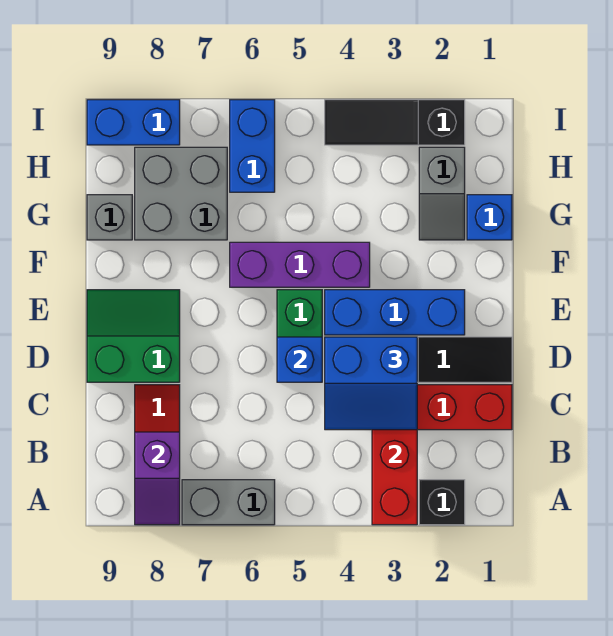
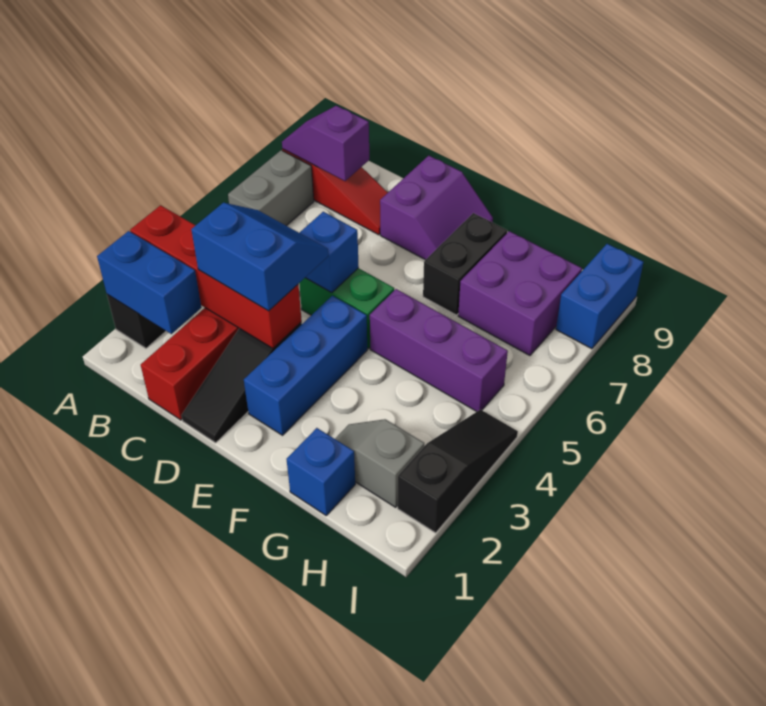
blue 2x2 slope [325,337,417,430] -> blue 2x2 slope turned to [191,203,328,311]
green 2x2 slope [87,290,180,382] -> purple 2x2 slope [380,156,493,260]
purple 1x3 brick [230,242,370,287] -> purple 1x3 brick turned to [370,289,508,411]
none -> black 1x2 brick [423,213,507,315]
grey 2x2 brick [135,147,227,240] -> purple 2x2 brick [458,231,582,355]
grey 1x1 brick [87,195,132,240] -> none
blue 1x2 brick [230,100,275,192] -> blue 1x2 brick moved to [97,231,202,334]

